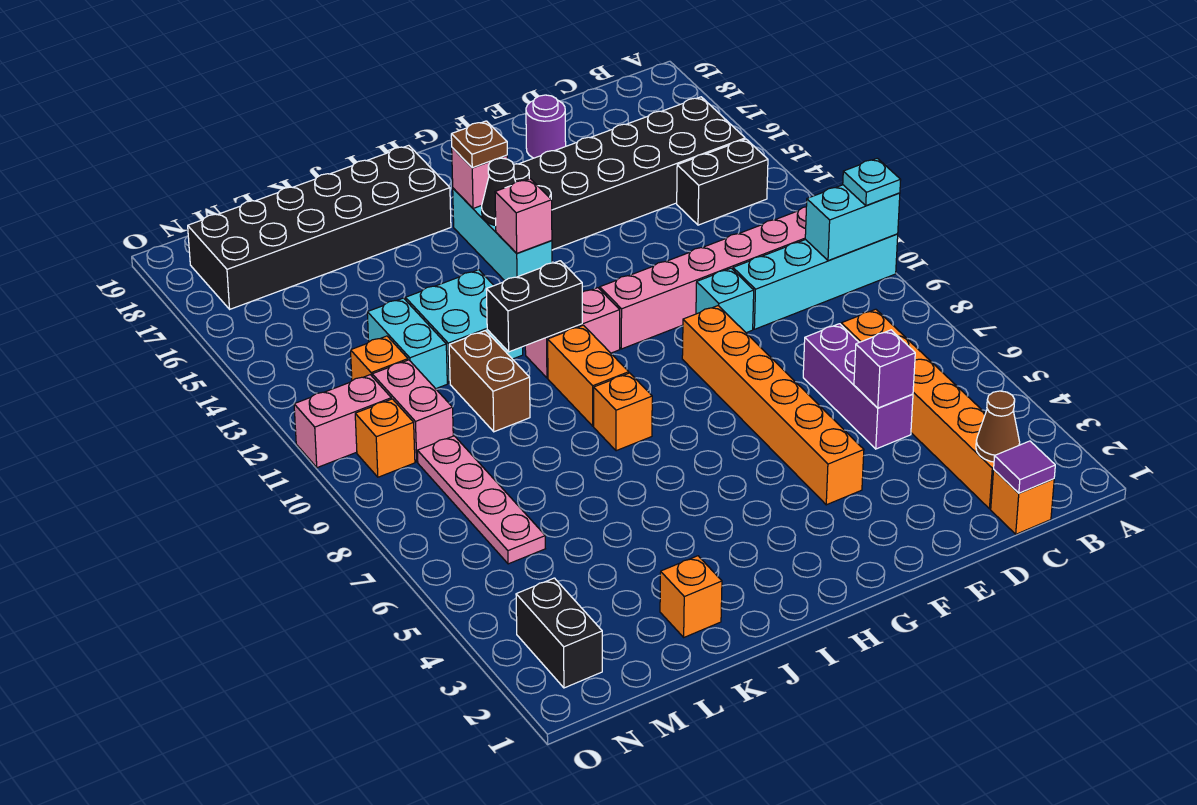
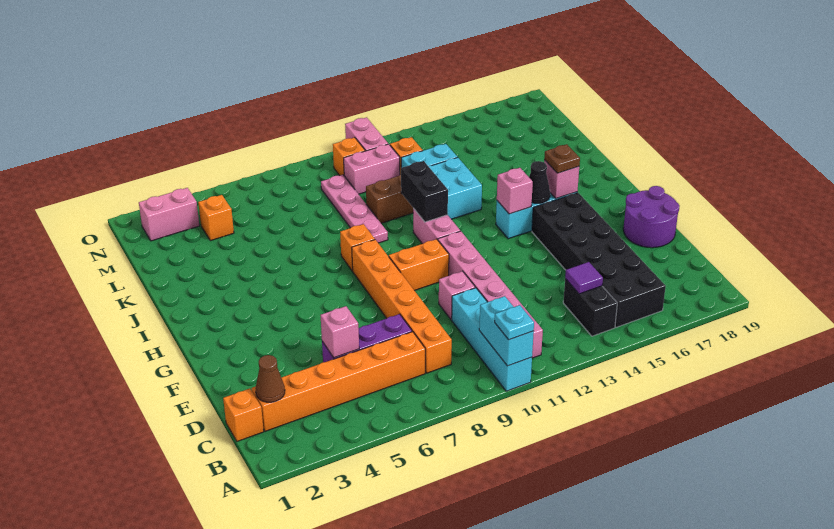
purple 1x1 tile [994,441,1055,493] -> purple 1x1 tile moved to [565,262,603,294]
purple 1x1 brick [854,330,915,408] -> pink 1x1 brick [320,306,359,358]
cyan 1x1 brick [696,268,754,333] -> pink 1x1 brick [439,271,475,320]
purple 1x1 round brick [526,95,566,158] -> purple 2x2 round brick [623,186,679,248]
orange 1x6 brick [682,306,864,505] -> orange 1x6 brick turned to [352,240,452,373]
orange 1x2 brick [548,325,629,426] -> orange 1x2 brick moved to [389,239,449,291]
black 2x6 brick [188,145,451,309] -> none
orange 1x1 brick [660,556,722,637] -> orange 1x1 brick moved to [198,195,234,241]
pink 1x4 plate [417,436,545,564] -> pink 1x4 plate turned to [321,175,388,243]
black 1x2 brick [516,578,602,688] -> pink 1x2 brick [139,188,199,241]

